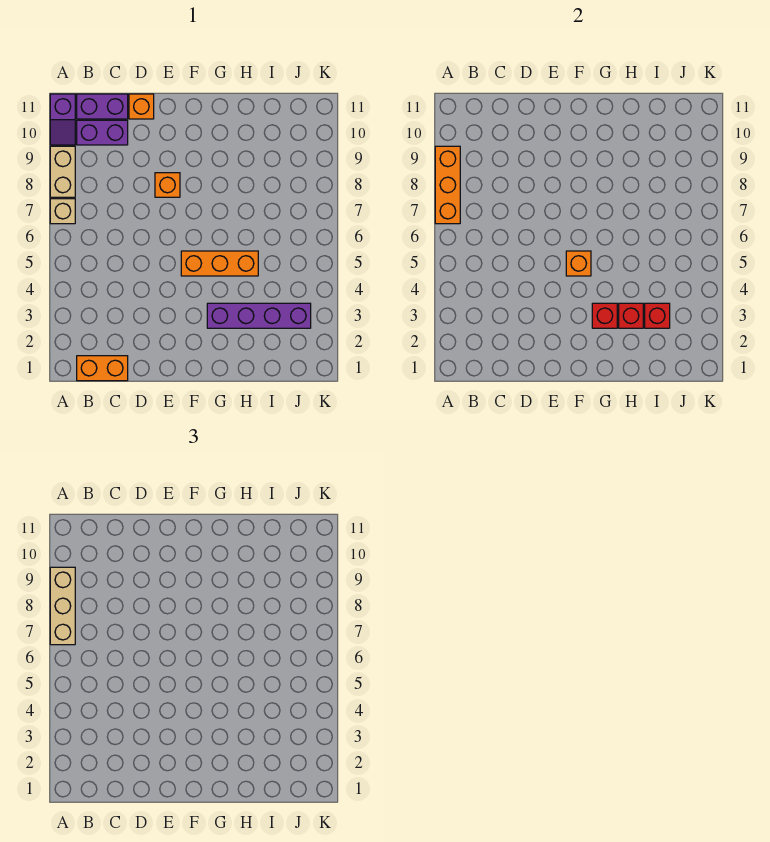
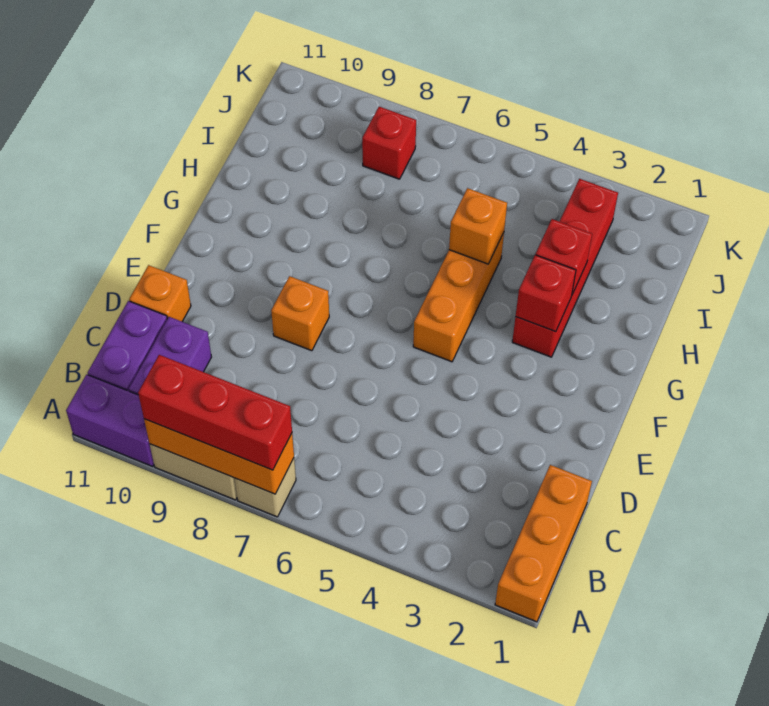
tan 1x3 brick [50,567,75,645] -> red 1x3 brick [138,355,292,470]
purple 1x2 slope [50,94,75,145] -> purple 1x2 brick [66,374,154,466]
orange 1x2 brick [77,356,128,381] -> orange 1x3 brick [495,465,592,622]
orange 1x1 brick [566,251,591,276] -> orange 1x1 brick moved to [449,188,507,264]
purple 1x4 brick [207,303,311,328] -> red 1x4 brick [512,179,618,357]
red 1x1 brick [645,303,670,328] -> red 1x1 brick moved to [362,107,416,179]

